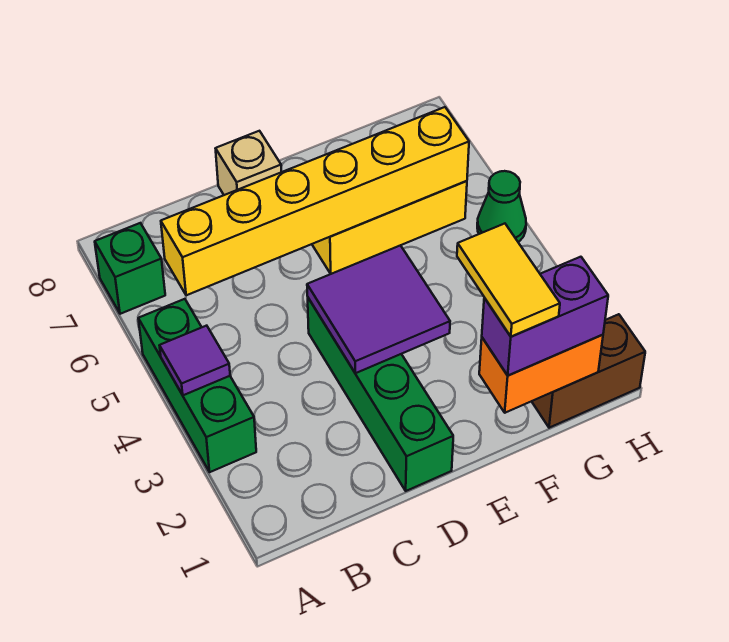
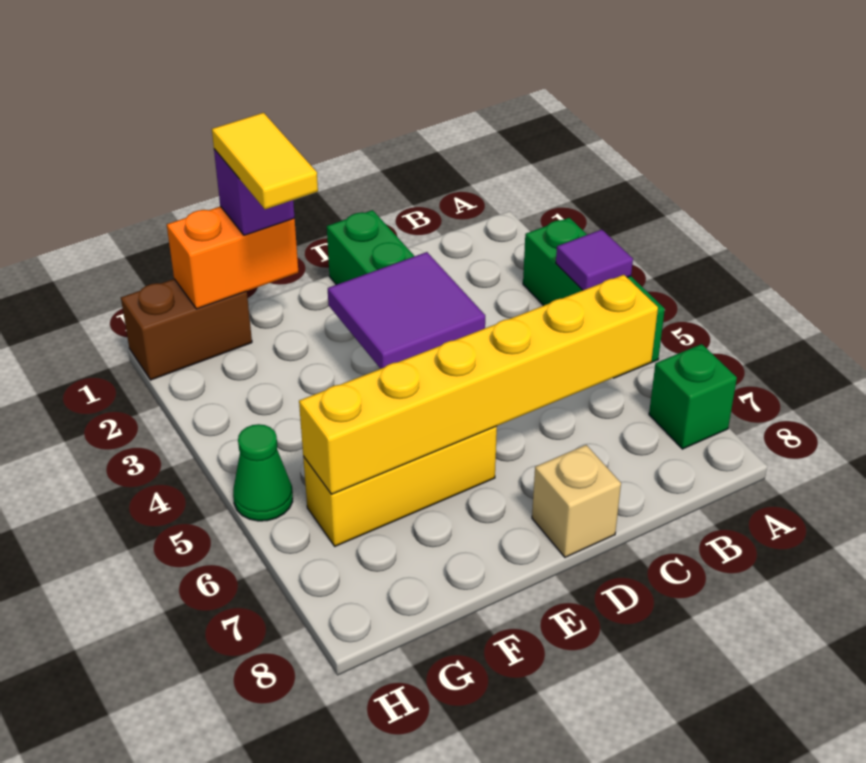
purple 1x2 brick [482,257,608,376] -> purple 1x1 brick [214,149,295,235]

